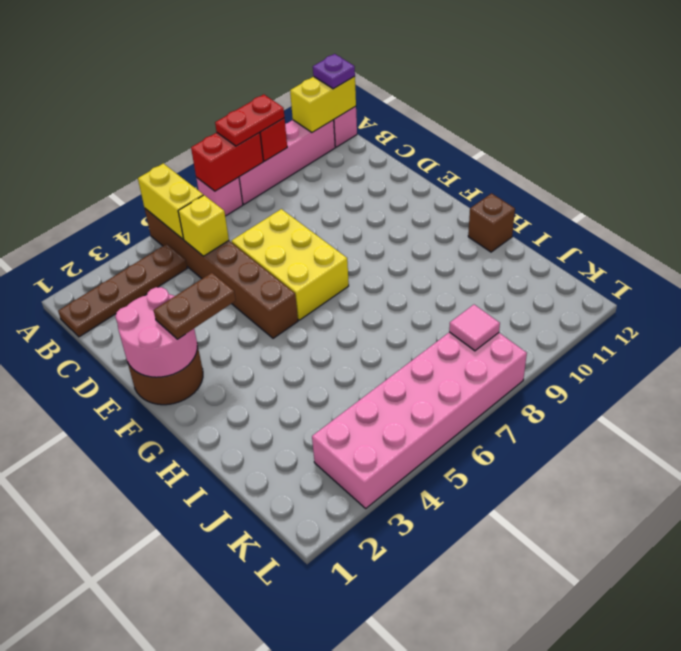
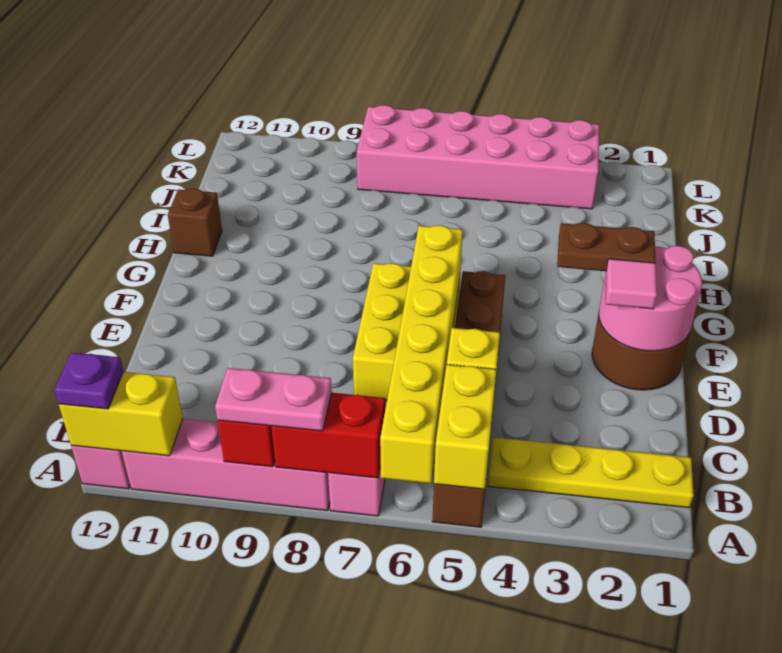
none -> yellow 1x6 brick [380,225,463,484]
red 1x2 plate [215,94,284,146] -> pink 1x2 plate [215,368,332,431]
brown 1x4 plate [58,244,187,337] -> yellow 1x4 plate [488,437,694,508]
pink 1x1 tile [449,305,500,351] -> pink 1x1 tile moved to [606,259,657,309]

